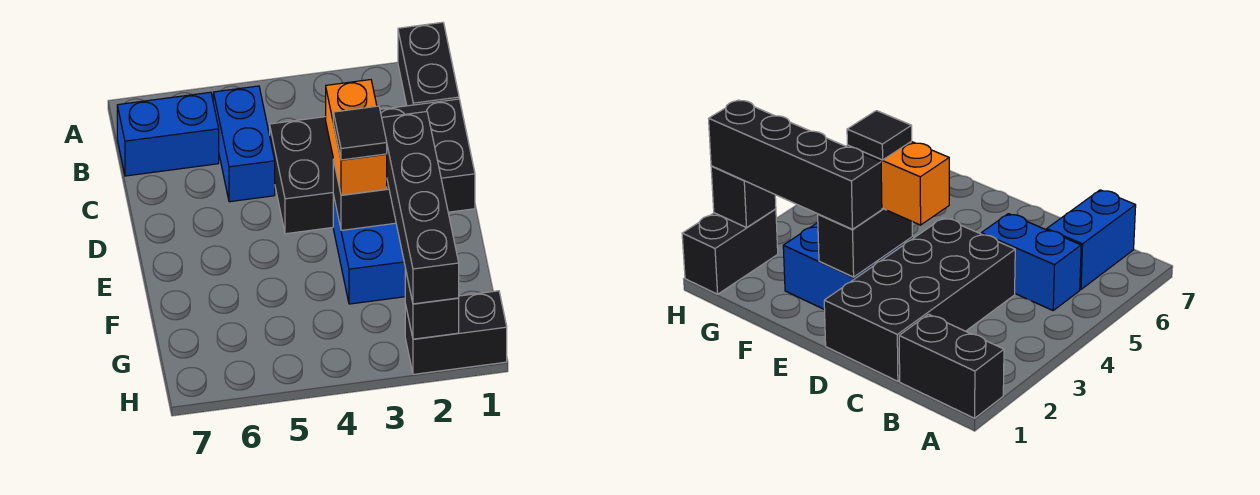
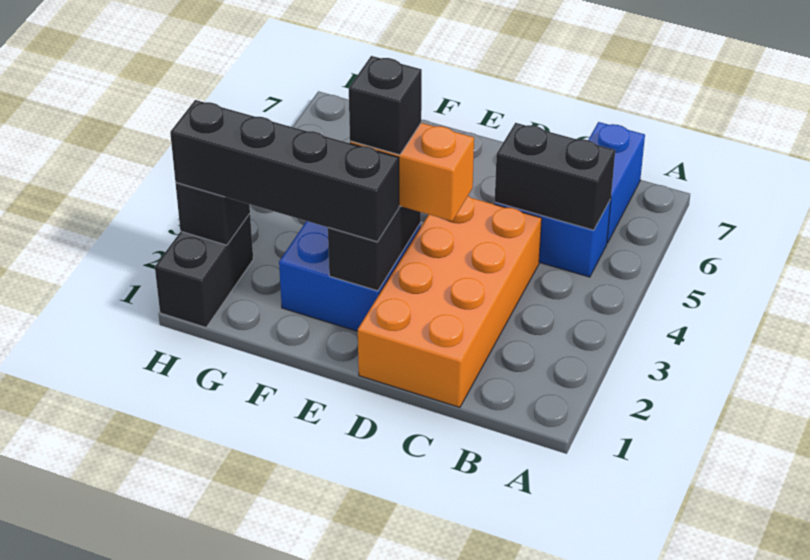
black 1x2 brick [398,22,459,106] -> black 1x2 brick moved to [495,123,615,230]
black 2x4 brick [270,99,475,234] -> orange 2x4 brick [358,196,542,407]
black 1x1 tile [333,106,387,160] -> black 1x1 brick [349,56,422,155]

